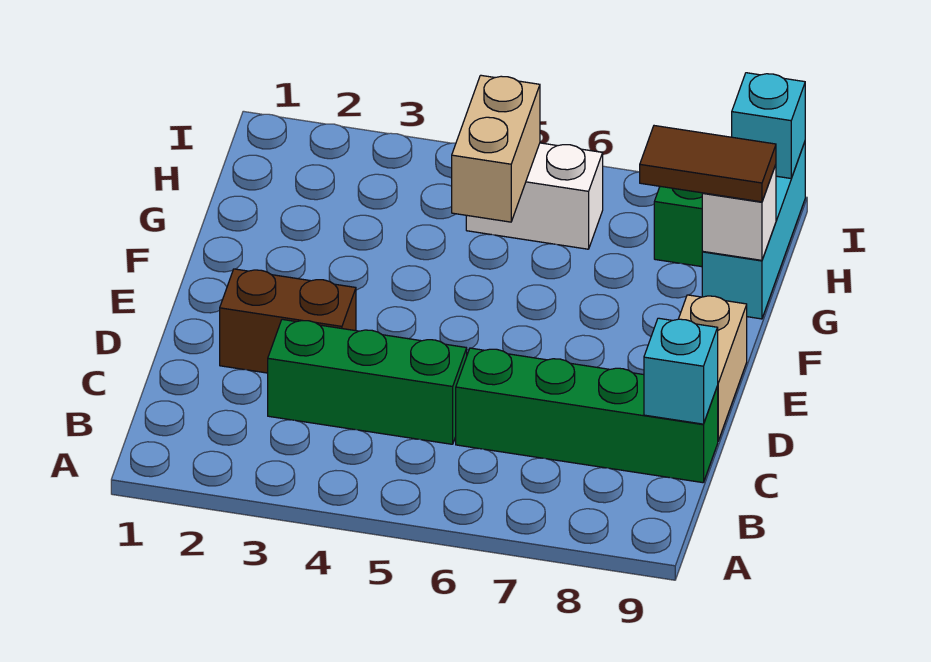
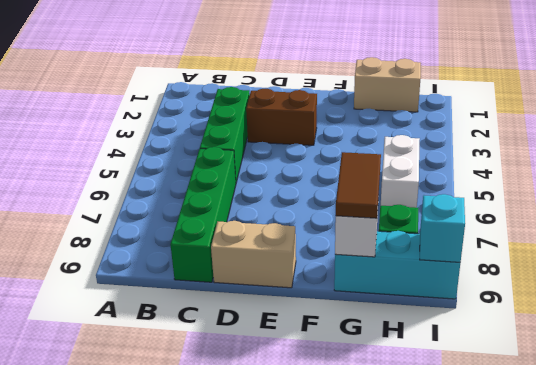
cyan 1x1 brick [644,318,718,424] -> none
brown 1x2 brick [220,269,356,373] -> brown 1x2 brick turned to [246,89,317,145]
tan 1x2 brick [452,75,540,222] -> tan 1x2 brick moved to [354,57,421,112]

